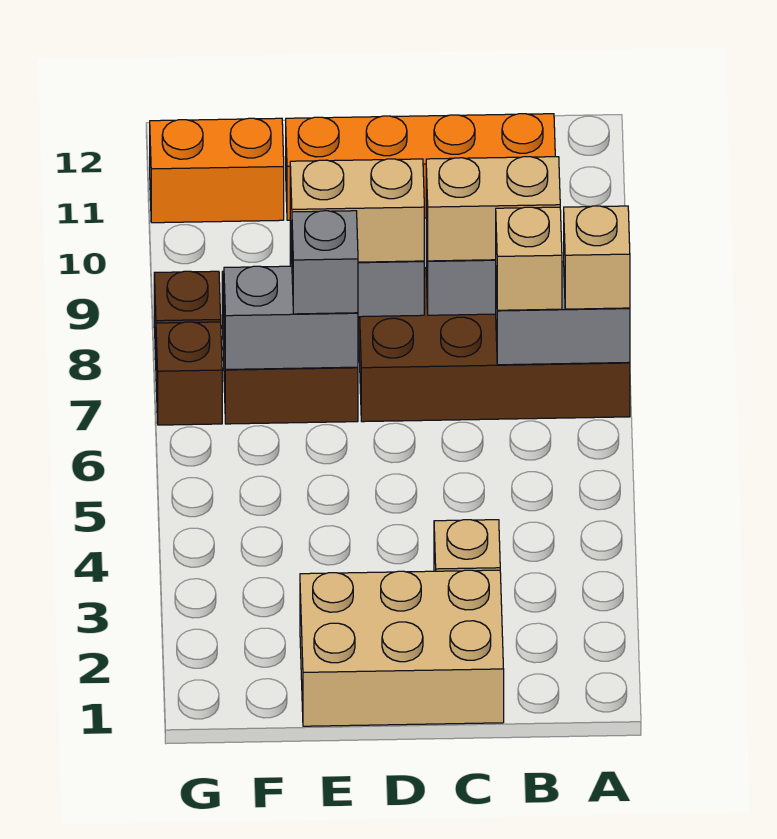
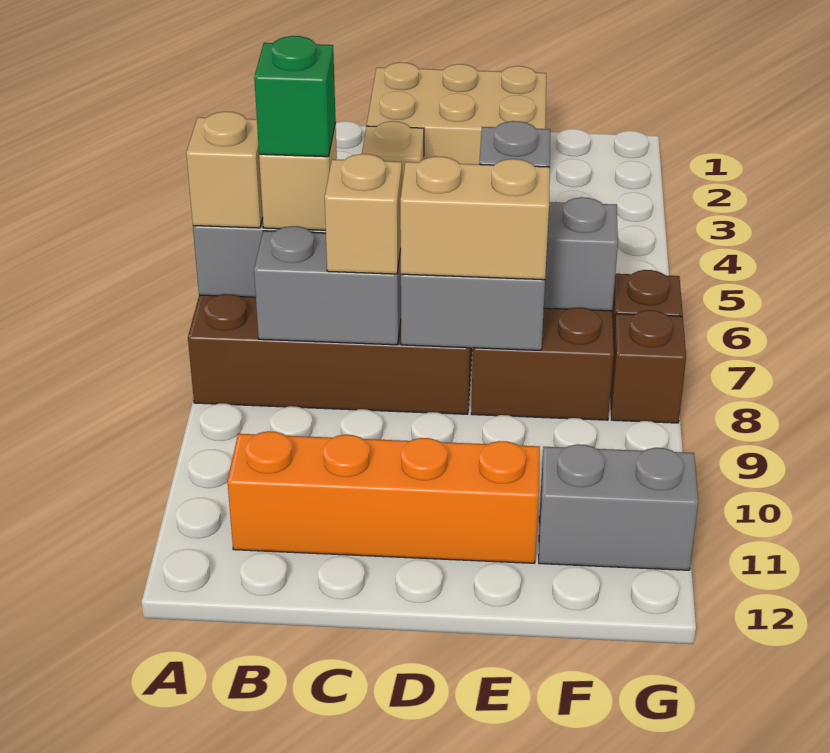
none -> green 1x1 brick [254,36,336,157]
tan 1x2 brick [426,157,560,261] -> tan 1x1 brick [325,154,402,274]
orange 1x2 brick [150,118,284,223] -> grey 1x2 brick [539,444,698,570]

